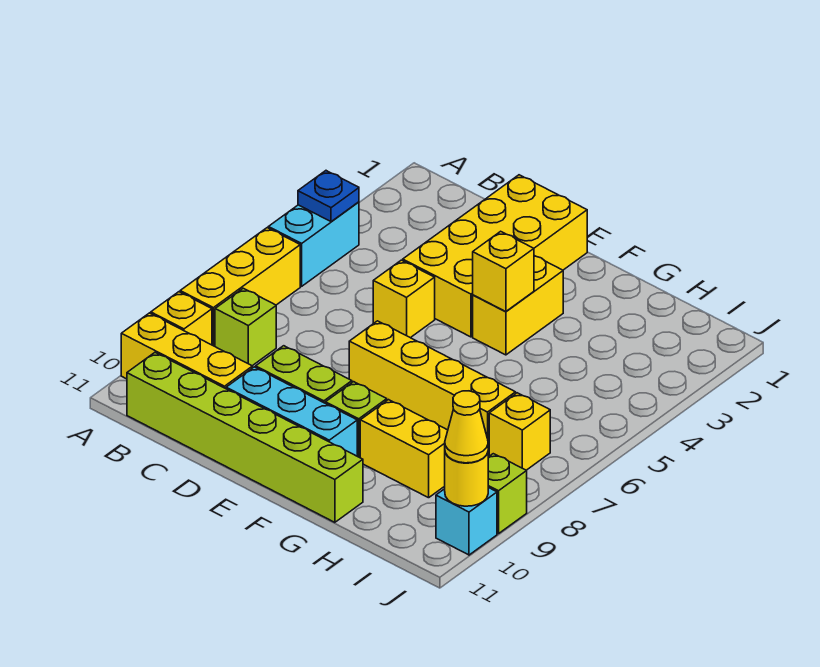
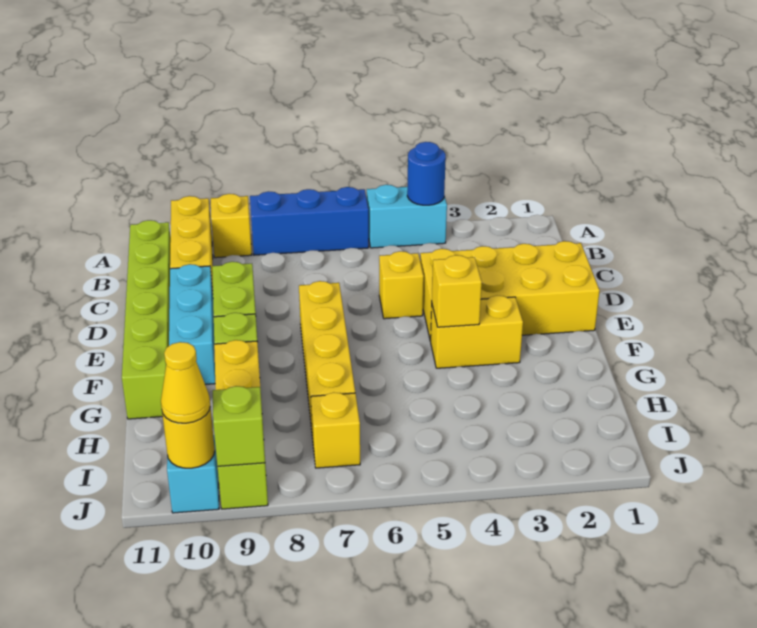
blue 1x1 plate [298,171,359,222] -> blue 1x1 round brick [407,142,446,205]
yellow 1x3 brick [180,228,300,346] -> blue 1x3 brick [250,187,369,255]
lime 1x1 brick [215,288,276,366] -> lime 1x1 brick moved to [213,386,265,466]

